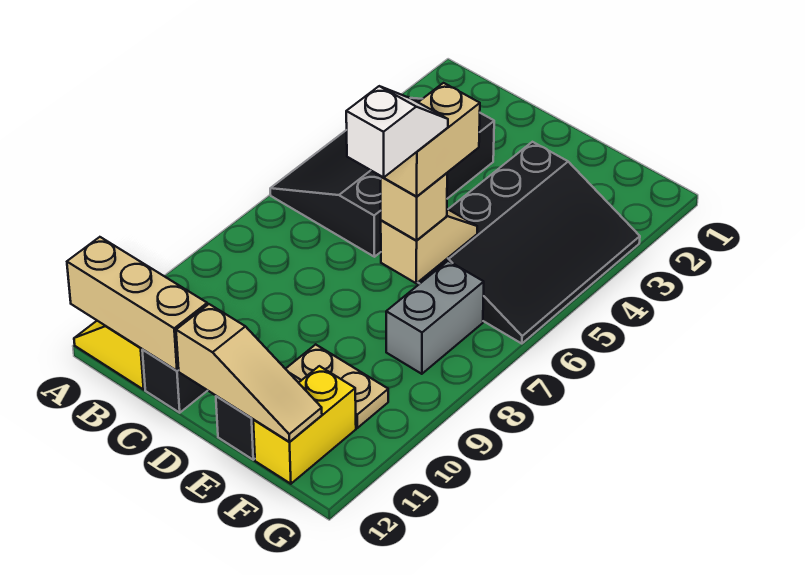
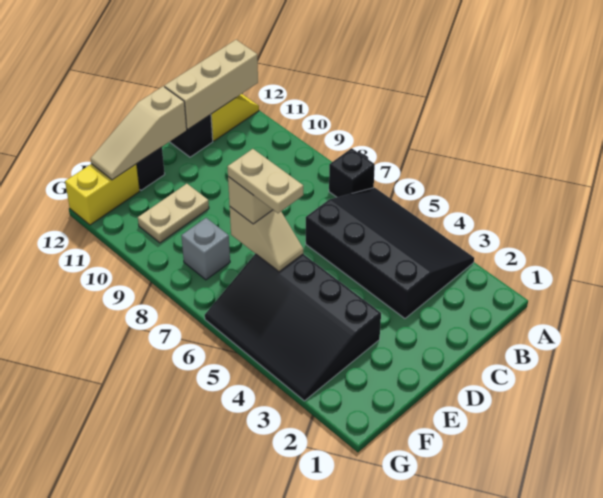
none -> black 1x1 brick [329,148,375,197]
tan 1x2 brick [384,83,480,196] -> tan 1x2 plate [227,149,303,213]
white 1x2 slope [346,86,448,178] -> none
grey 1x2 brick [386,261,484,374] -> grey 1x1 brick [181,218,230,280]
yellow 1x2 brick [253,366,356,484] -> yellow 1x2 brick turned to [65,164,140,225]

